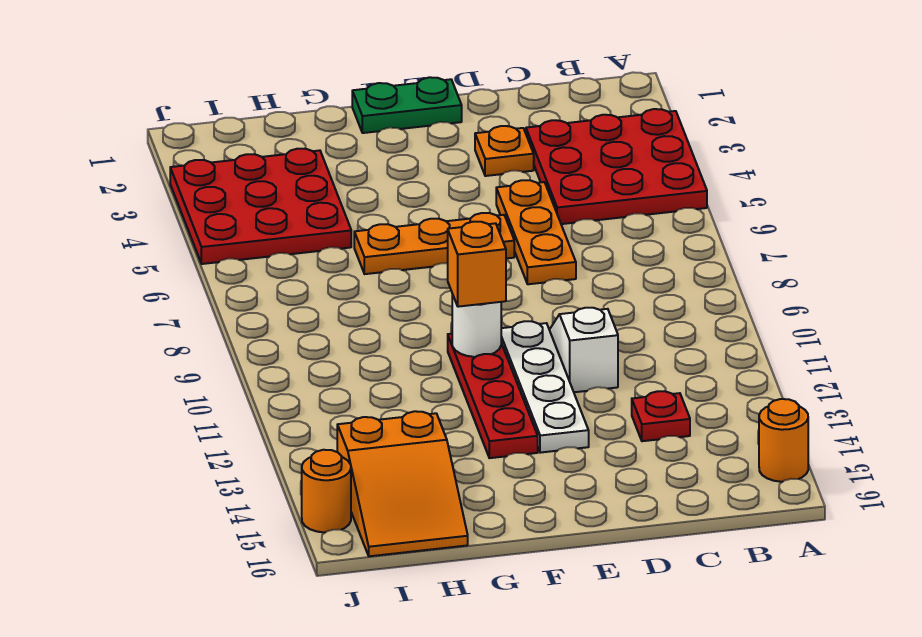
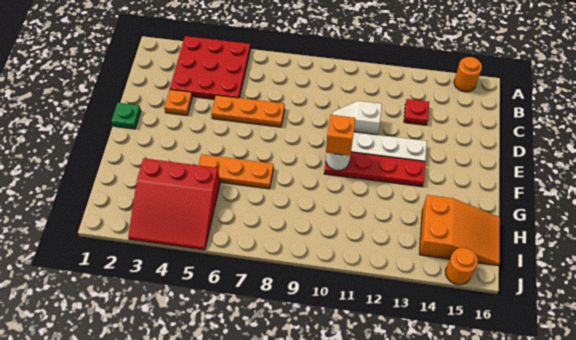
green 1x2 plate [352,77,462,133] -> green 1x1 plate [112,103,141,129]
orange 1x3 plate [354,213,514,274] -> orange 1x3 plate turned to [198,154,274,189]
red 3x3 plate [170,148,351,264] -> red 3x3 slope [128,158,220,250]

